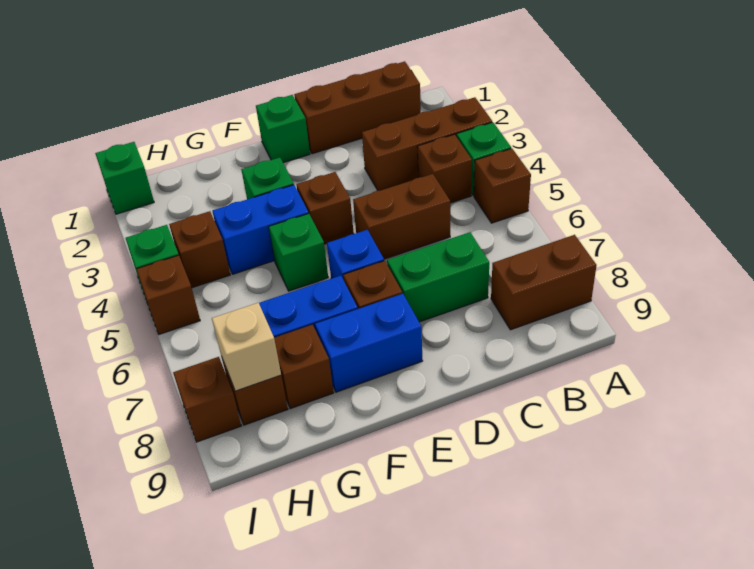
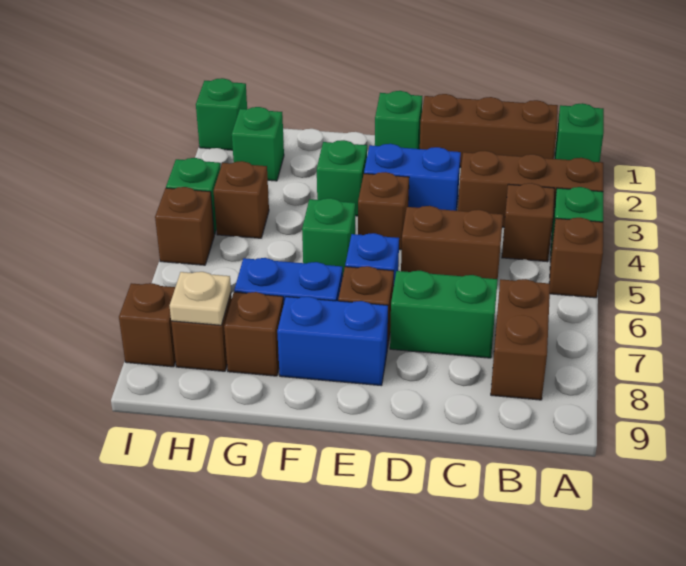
none -> green 1x1 brick [555,103,604,162]
brown 1x2 brick [491,235,597,330] -> brown 1x2 brick turned to [491,279,550,400]
blue 1x2 brick [213,185,309,274] -> blue 1x2 brick moved to [364,144,461,211]
none -> green 1x1 brick [232,107,284,181]
tan 1x1 brick [212,303,281,391] -> tan 1x1 plate [170,272,231,325]

